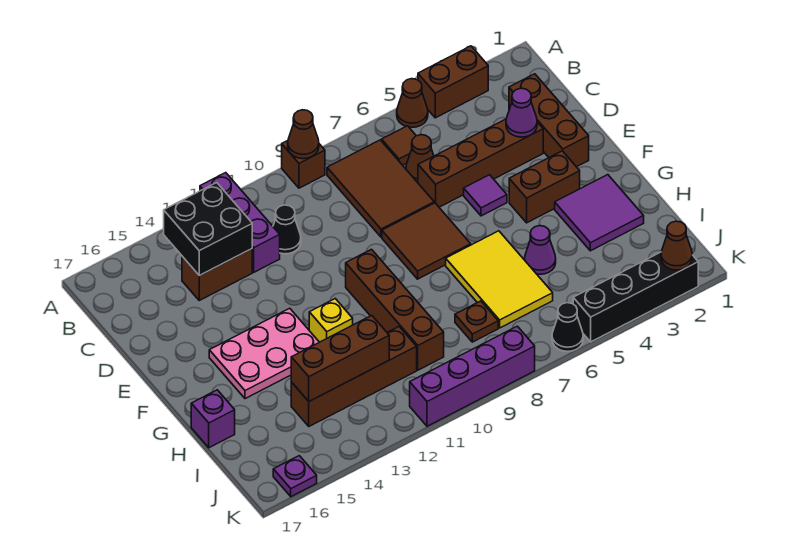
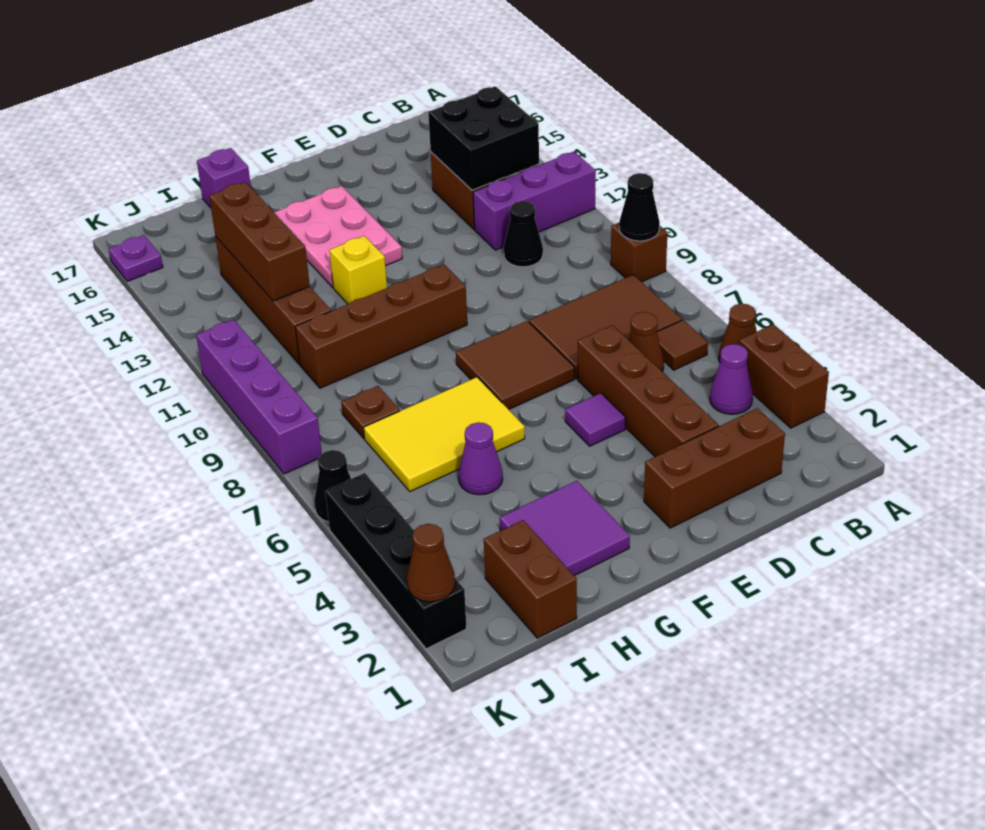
brown 1x1 cone [288,110,319,159] -> black 1x1 cone [619,173,660,241]
purple 1x1 cone [506,88,537,137] -> purple 1x1 cone moved to [710,344,753,414]
brown 1x2 brick [509,151,580,223] -> brown 1x2 brick moved to [484,520,577,638]

